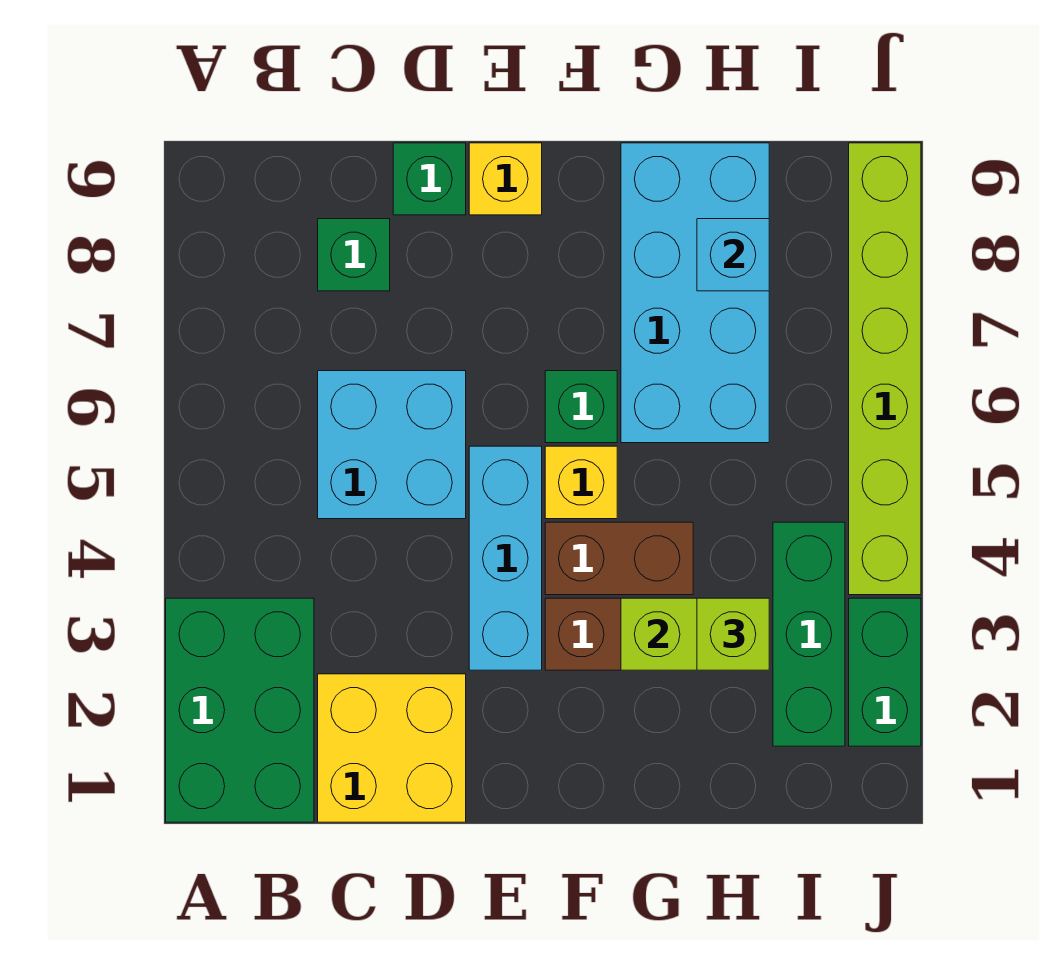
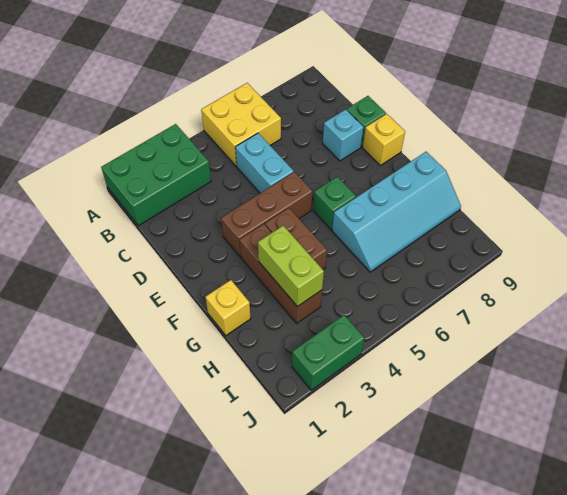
yellow 2x2 brick [318,674,466,822] -> yellow 2x2 brick moved to [201,83,281,166]
cyan 2x2 brick [318,371,466,519] -> cyan 1x2 brick [235,133,294,193]
green 1x1 brick [318,219,390,291] -> none
cyan 1x3 brick [469,446,542,670] -> brown 1x3 brick [221,172,313,257]
yellow 1x1 brick [545,446,617,519] -> yellow 1x1 brick moved to [205,280,251,336]
cyan 2x4 brick [621,143,769,443] -> cyan 2x4 slope [332,152,461,272]
lime 1x1 brick [697,598,769,670] -> none
cyan 1x1 brick [697,219,769,291] -> cyan 1x1 brick moved to [323,109,364,161]
green 1x3 brick [773,522,845,746] -> none
lime 1x6 brick [849,143,921,595] -> none

